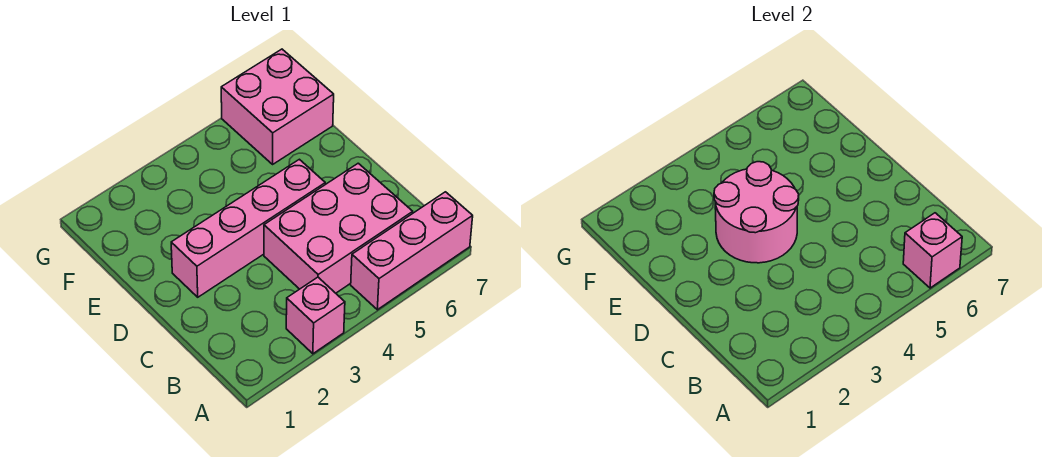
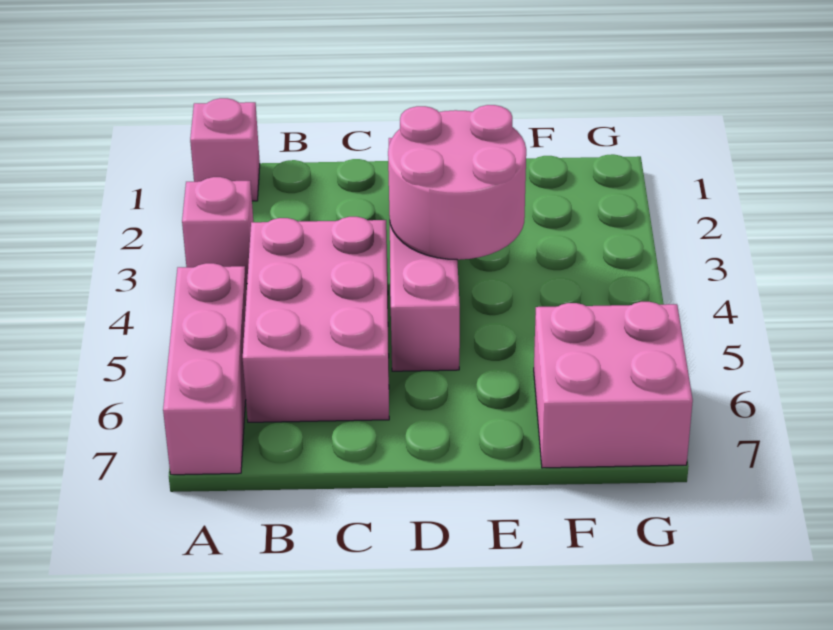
pink 1x1 brick [903,213,962,288] -> pink 1x1 brick moved to [190,98,260,201]

